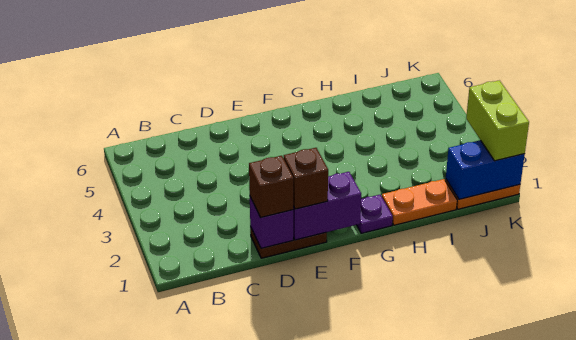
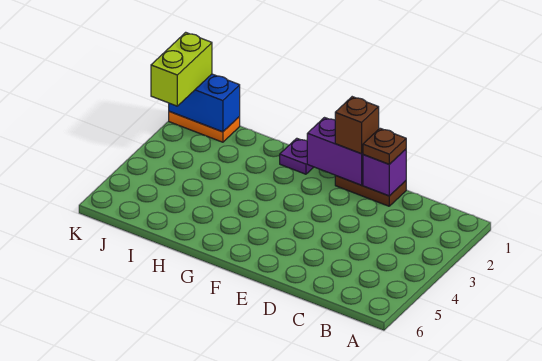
brown 1x1 brick [249,156,294,218] -> brown 1x1 plate [363,128,406,164]
orange 1x2 plate [382,179,457,225] -> none

